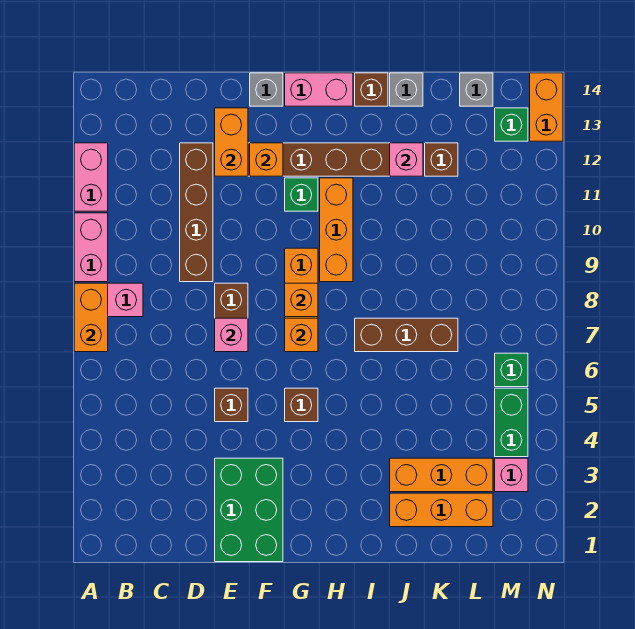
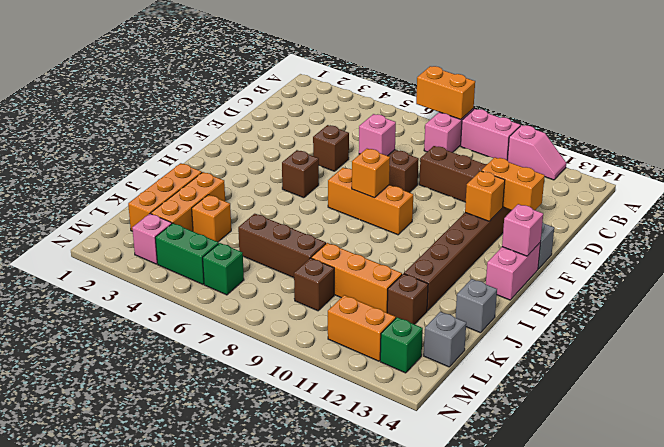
pink 1x2 brick [74,143,108,211] -> pink 1x2 slope [507,125,566,180]
green 2x3 brick [215,458,283,562] -> none
orange 1x1 brick [285,318,318,352] -> orange 1x1 brick moved to [192,195,231,242]
green 1x1 brick [285,178,318,211] -> none
orange 1x3 brick [320,178,353,282] -> orange 1x3 brick moved to [311,243,402,313]
brown 1x3 brick [355,318,458,352] -> brown 1x3 brick turned to [238,214,326,278]
brown 1x1 brick [355,73,388,106] -> brown 1x1 brick moved to [294,258,334,311]
pink 1x1 brick [390,143,423,176] -> pink 1x1 brick moved to [502,204,543,256]
orange 1x2 brick [530,73,563,141] -> orange 1x2 brick moved to [328,295,396,361]

